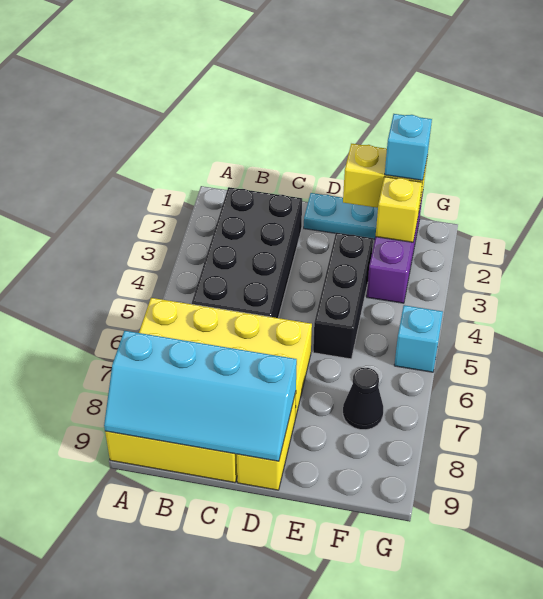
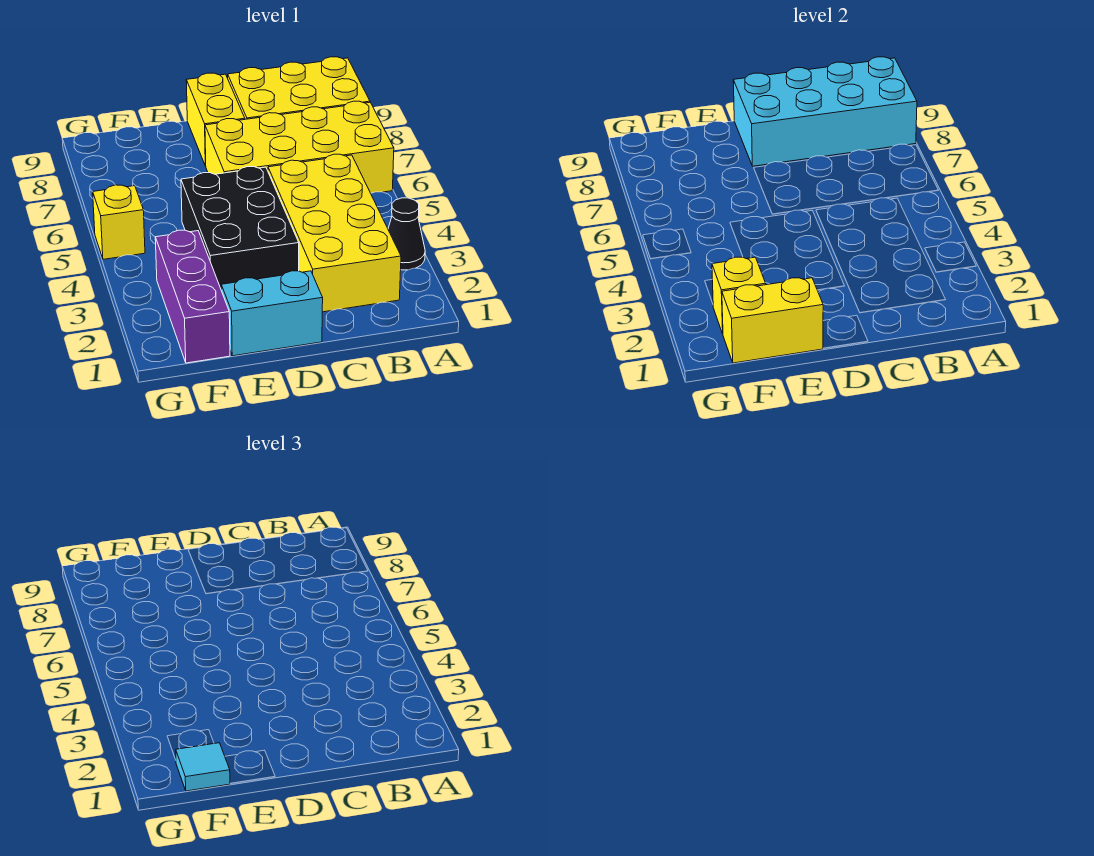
cyan 2x4 slope [104,331,297,461] -> cyan 2x4 brick [733,57,917,166]
black 2x4 brick [192,187,302,318] -> yellow 2x4 brick [268,154,401,312]
cyan 1x2 plate [304,193,378,239] -> cyan 1x2 brick [221,271,323,356]
black 1x3 brick [313,233,373,359] -> black 2x3 brick [181,167,299,288]
cyan 1x1 brick [385,114,432,180] -> cyan 1x1 tile [176,743,230,791]
black 1x1 cone [343,368,383,430] -> black 1x1 cone moved to [388,198,425,270]
cyan 1x1 brick [394,305,443,372] -> yellow 1x1 brick [93,185,145,259]

